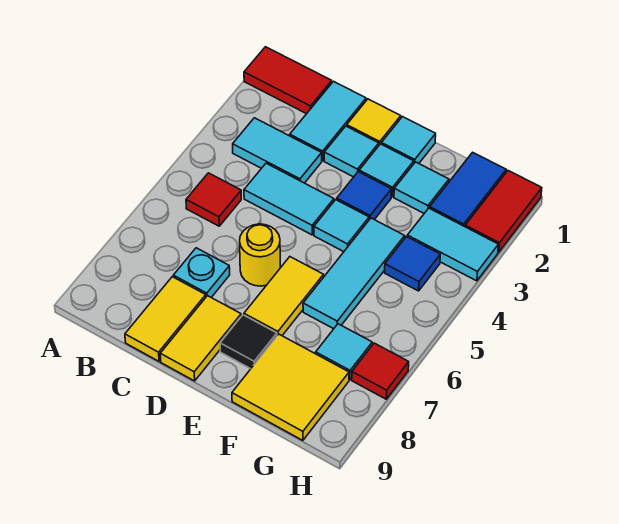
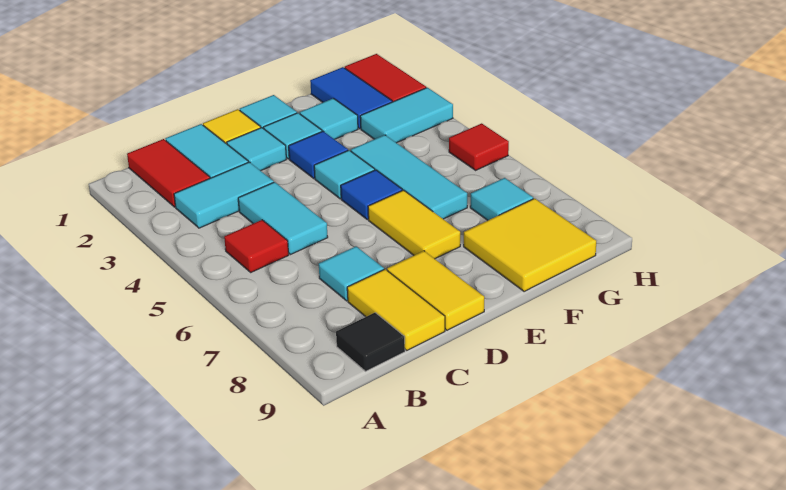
red 1x2 tile [244,47,332,114] -> red 1x2 tile turned to [127,139,210,207]
cyan 1x2 tile [244,163,334,235] -> cyan 1x2 tile turned to [238,182,328,254]
cyan 1x1 plate [173,248,230,297] -> cyan 1x1 tile [319,246,384,301]
yellow 1x1 round brick [240,224,280,286] -> none
black 1x1 tile [220,315,277,369] -> black 1x1 tile moved to [336,313,405,371]
blue 1x1 tile [385,237,440,291] -> blue 1x1 tile moved to [341,170,402,220]
red 1x1 tile [352,343,409,399] -> red 1x1 tile moved to [449,123,509,170]

